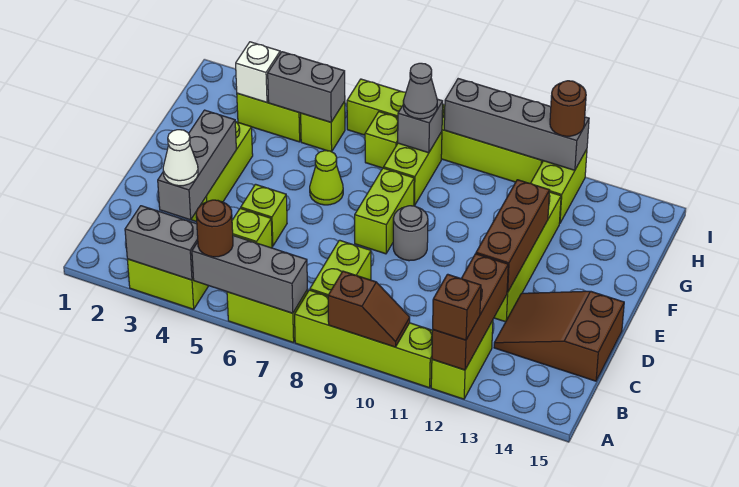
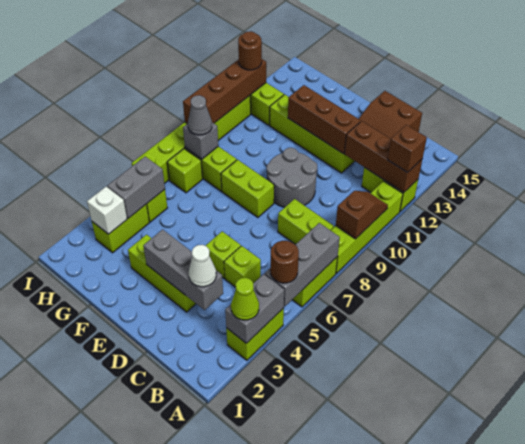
grey 1x1 round brick [393,206,428,261] -> grey 2x2 round brick [267,148,317,207]
lime 1x1 cone [310,151,343,205] -> lime 1x1 cone moved to [231,278,259,320]
grey 1x4 brick [444,79,589,170] -> brown 1x4 brick [183,59,266,124]

